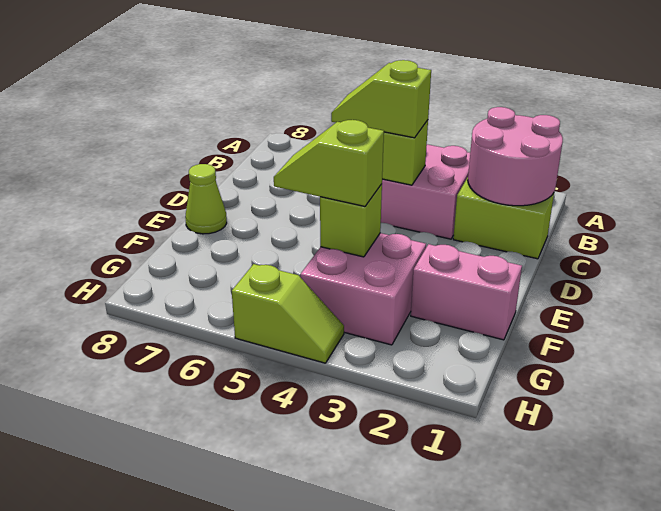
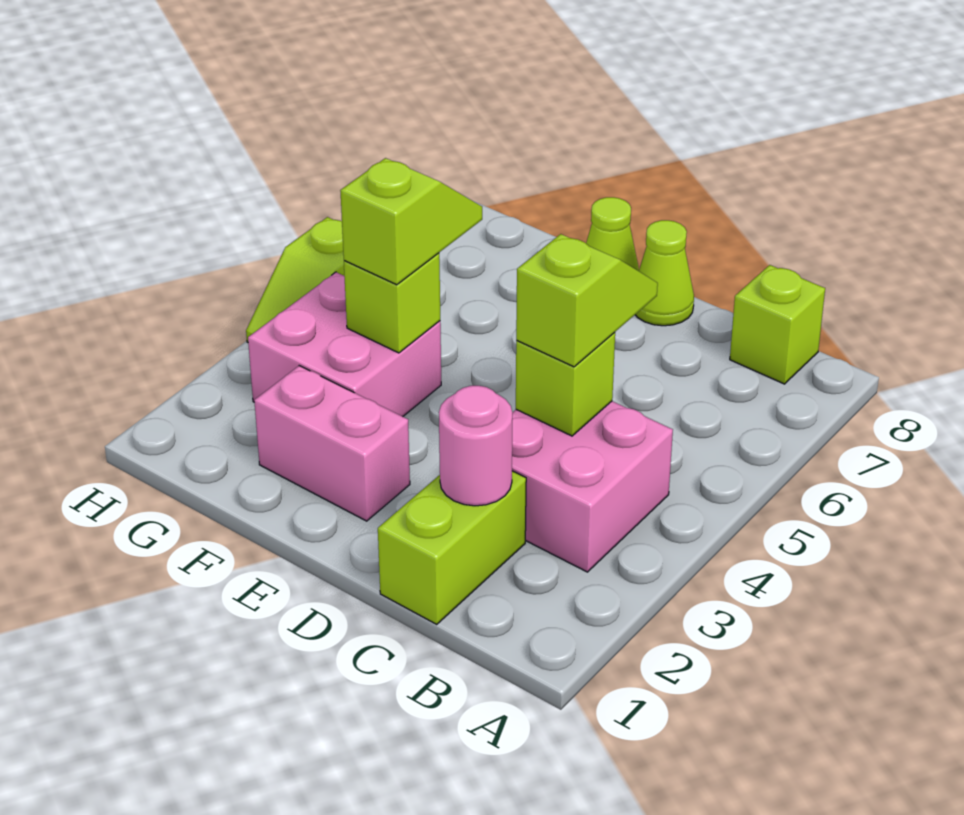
pink 2x2 round brick [468,107,563,206] -> pink 1x1 round brick [439,386,512,506]
none -> lime 1x1 brick [730,265,825,384]
none -> lime 1x1 cone [635,220,694,326]
pink 1x2 brick [411,244,522,340] -> pink 1x2 brick turned to [254,366,410,521]

